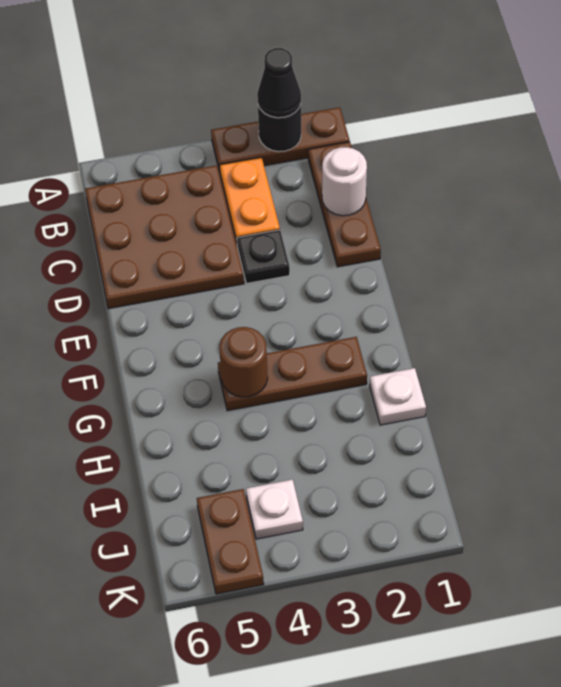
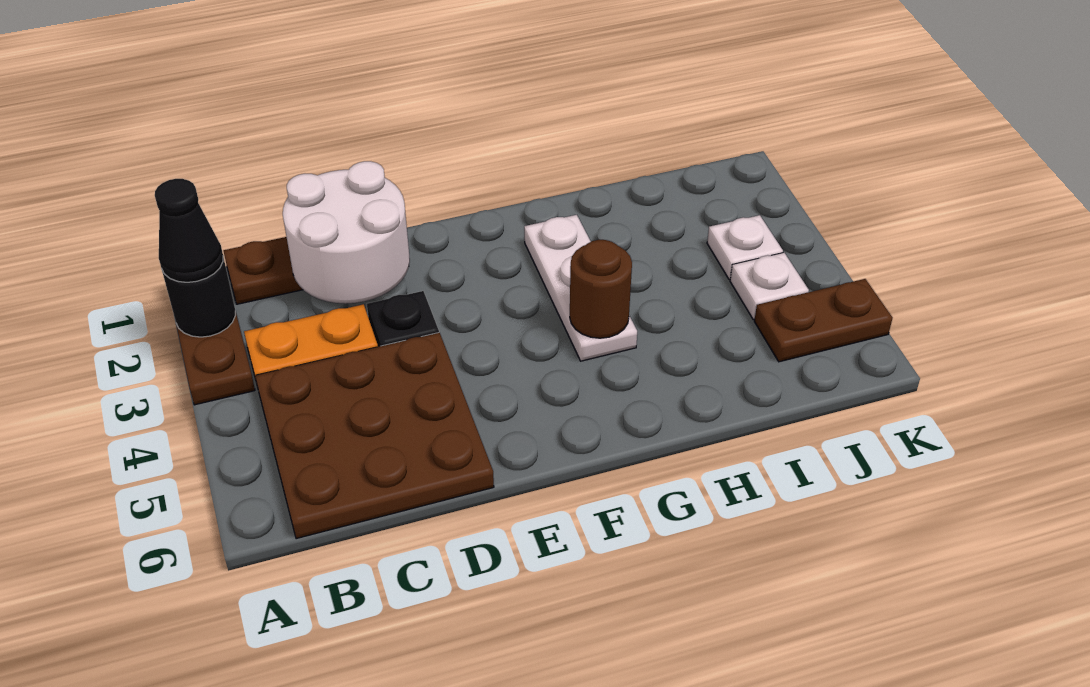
white 1x1 round brick [322,147,367,216] -> white 2x2 round brick [283,161,410,304]
brown 1x3 plate [218,337,367,411] -> white 1x3 plate [524,215,637,361]
white 1x1 plate [370,368,426,425] -> white 1x1 plate moved to [707,215,783,279]

